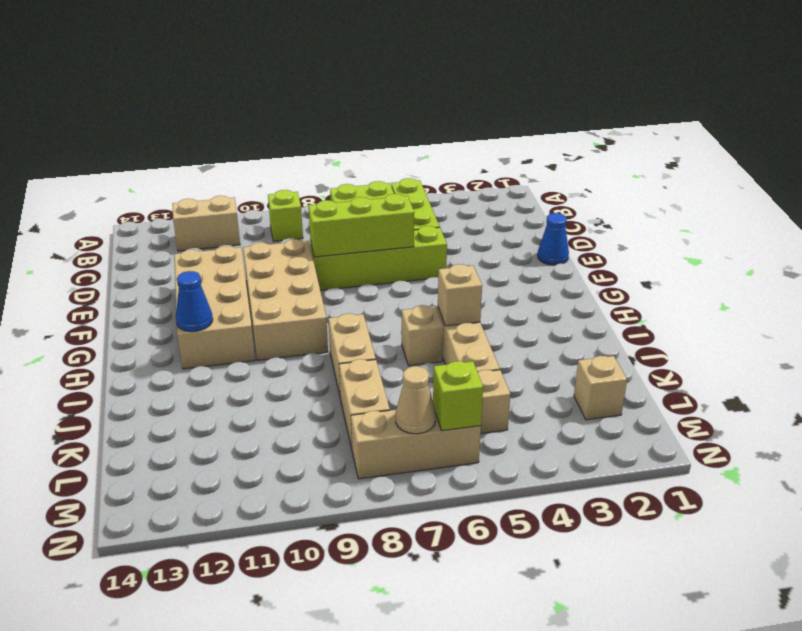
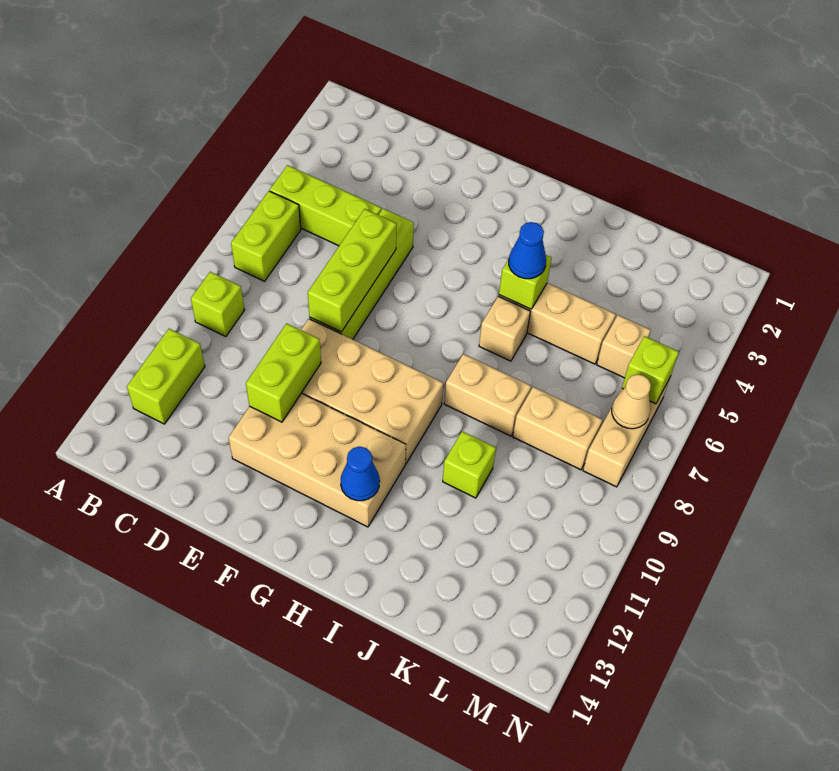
tan 1x2 brick [172,196,240,251] -> lime 1x2 brick [127,329,205,424]
blue 1x1 cone [538,213,569,265] -> blue 1x1 cone moved to [509,222,546,279]
none -> lime 1x2 brick [246,323,321,422]
tan 1x1 brick [438,264,482,326] -> lime 1x1 brick [499,255,552,309]
none -> lime 1x1 brick [443,431,496,498]
tan 1x1 brick [574,356,627,420] -> none

